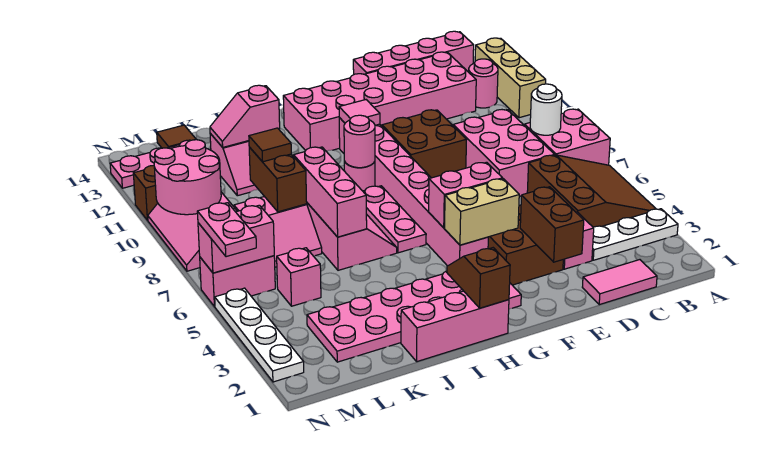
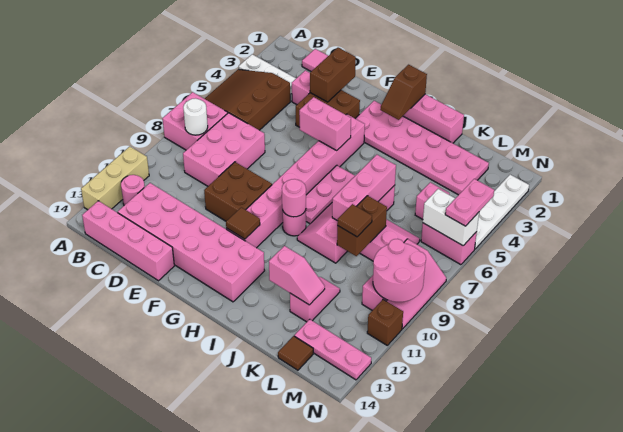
tan 1x2 brick [445,179,519,245] -> none
pink 1x1 tile [339,100,380,125] -> brown 1x1 tile [226,207,260,239]
pink 1x2 brick [198,205,274,273] -> white 1x2 brick [423,189,479,246]

